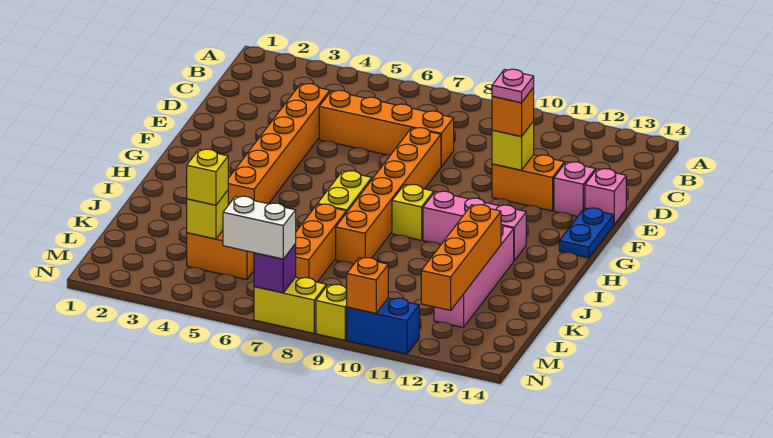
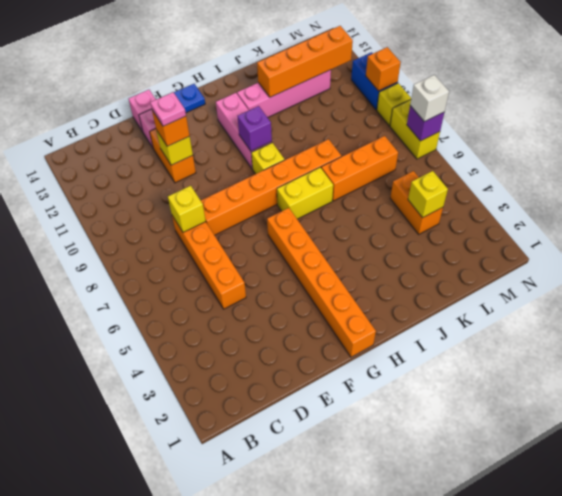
orange 1x6 brick [228,84,330,205] -> orange 1x6 brick turned to [267,208,376,357]
none -> purple 1x1 brick [237,106,272,151]
yellow 1x1 brick [187,149,228,205] -> yellow 1x1 brick moved to [168,186,206,232]
white 1x2 brick [223,196,296,259] -> white 1x1 brick [410,75,449,122]

